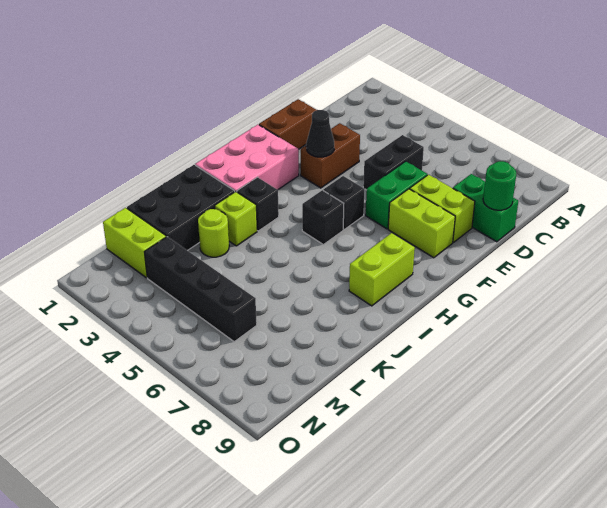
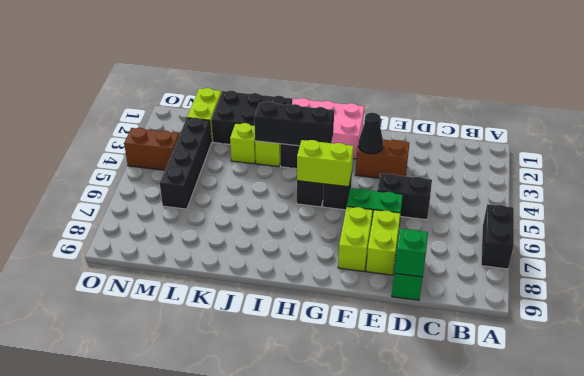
none -> black 1x2 brick [481,204,514,269]
green 1x1 round brick [483,161,516,210] -> green 1x1 brick [394,229,428,277]
brown 1x2 brick [259,99,317,149] -> brown 1x2 brick moved to [124,128,179,170]
none -> black 1x3 brick [254,102,334,146]
lime 1x2 brick [349,233,415,306] -> lime 1x2 brick moved to [297,140,354,187]
lime 1x1 round brick [198,209,229,257] -> lime 1x1 brick [230,123,256,164]

